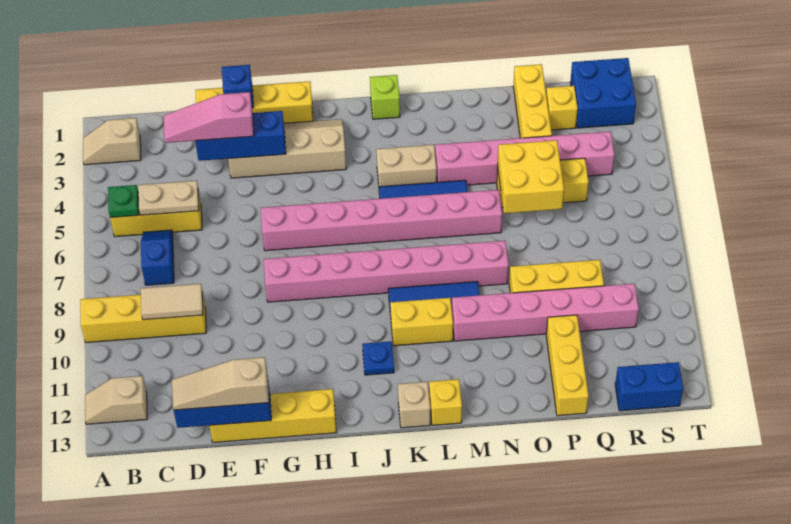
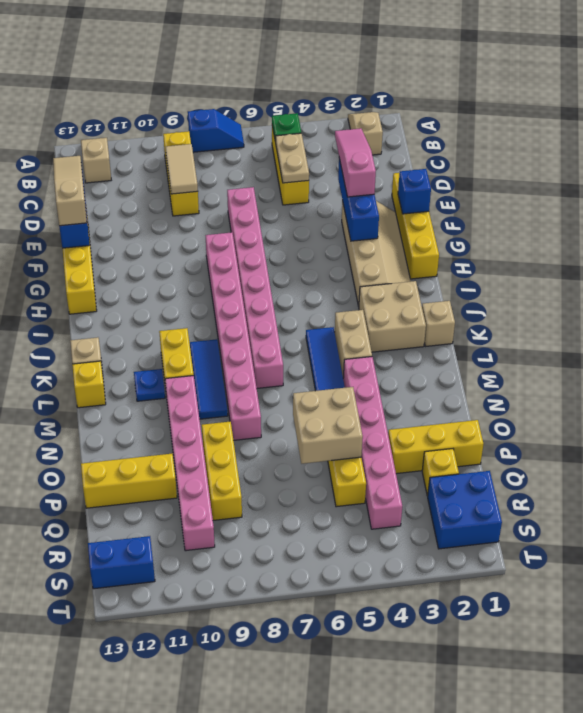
yellow 1x4 brick [80,292,206,343] -> yellow 1x3 brick [163,131,199,216]
blue 1x2 slope [141,230,174,285] -> blue 1x2 slope moved to [188,109,244,152]
pink 1x8 brick [261,190,502,251] -> pink 1x8 brick moved to [227,187,283,388]
none -> tan 2x2 brick [359,281,426,352]
blue 1x1 plate [362,341,394,375] -> blue 1x1 plate moved to [134,369,165,401]
lime 1x1 brick [370,75,400,119] -> tan 1x1 brick [422,301,455,346]
yellow 2x2 brick [498,140,564,213] -> tan 2x2 brick [293,387,363,464]
blue 1x2 brick [615,362,683,411] -> blue 1x2 brick turned to [88,536,155,589]

